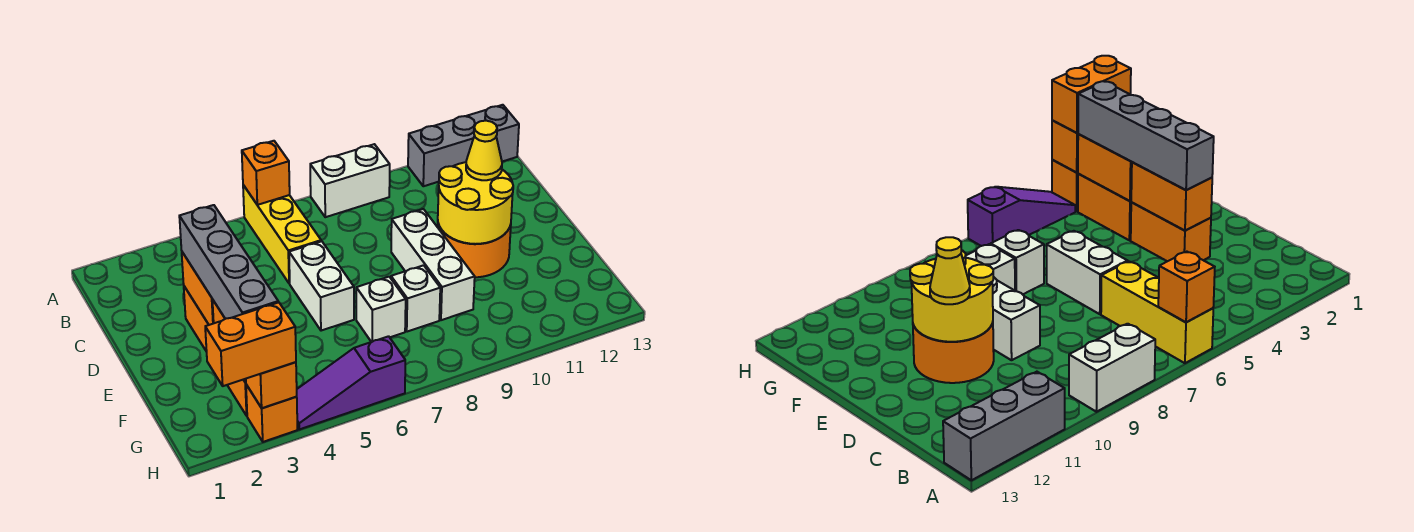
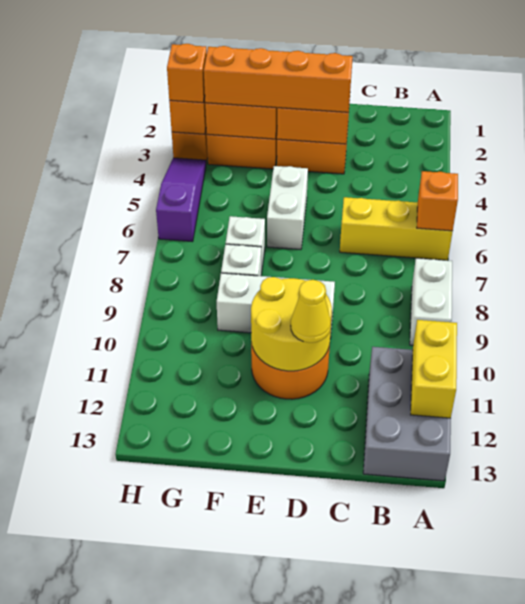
grey 1x3 brick [408,105,519,186] -> grey 2x3 brick [363,347,451,481]
none -> yellow 1x2 brick [411,320,457,418]
grey 1x4 brick [179,205,278,319] -> orange 1x4 brick [204,46,353,112]
white 1x2 brick [289,241,354,331] -> white 1x2 brick turned to [267,166,308,249]
orange 1x2 brick [205,302,296,386] -> orange 1x1 brick [167,44,207,103]

